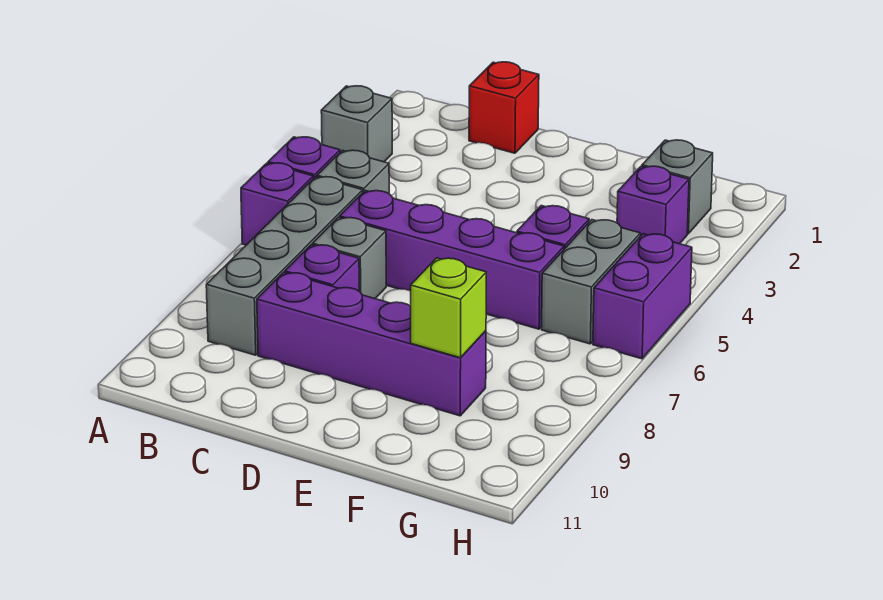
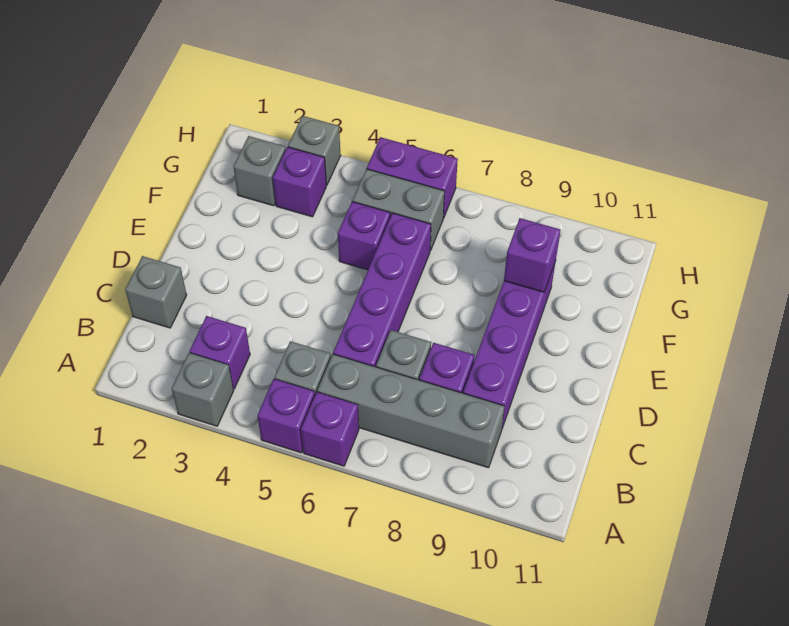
none -> purple 1x1 brick [190,316,250,389]
red 1x1 brick [469,62,539,153] -> grey 1x1 brick [125,256,187,328]
lime 1x1 brick [411,258,486,358] -> purple 1x1 brick [504,218,561,292]
none -> grey 1x1 brick [288,116,341,185]

